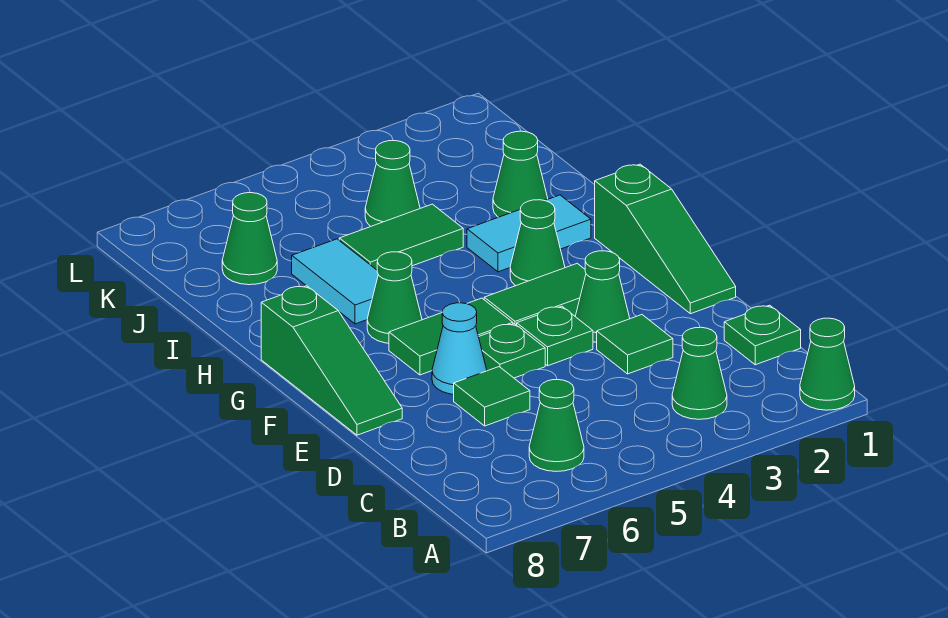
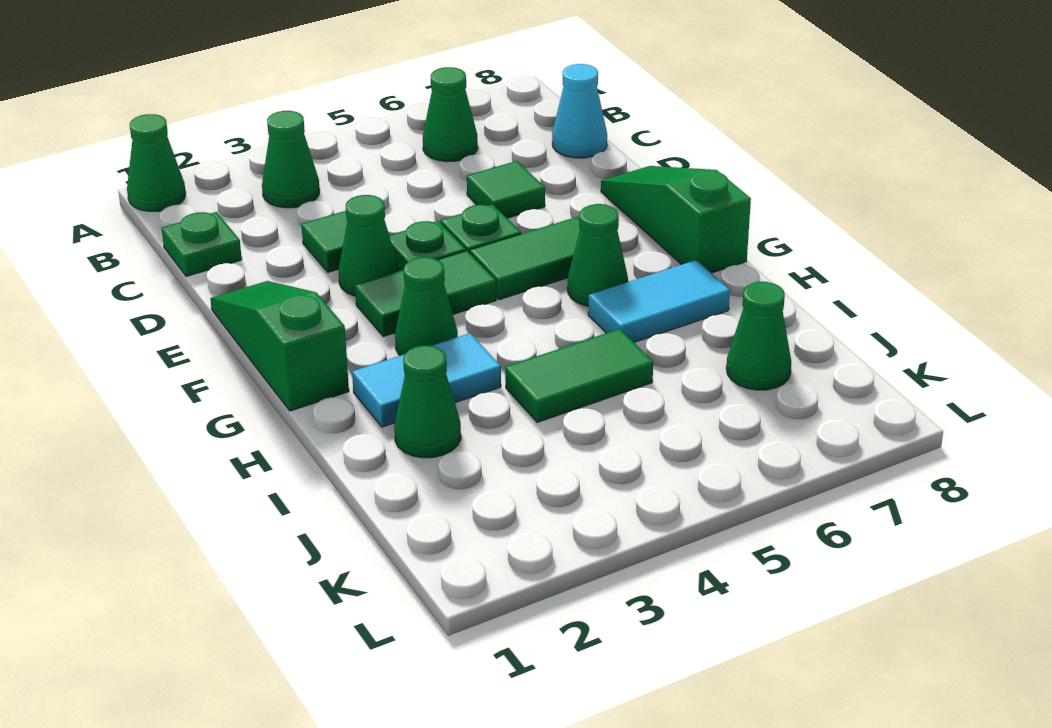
cyan 1x1 cone [432,303,487,394] -> cyan 1x1 cone moved to [552,64,607,158]
cyan 1x2 tile [292,239,378,324] -> cyan 1x2 tile turned to [588,260,730,342]
green 1x1 cone [365,141,420,226] -> none

